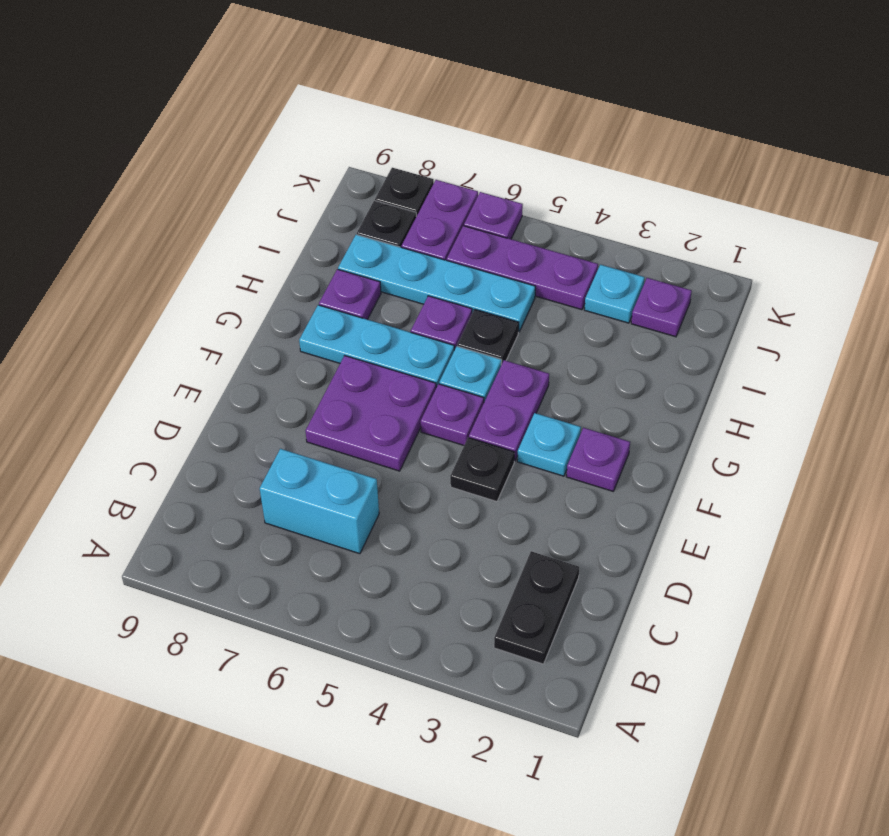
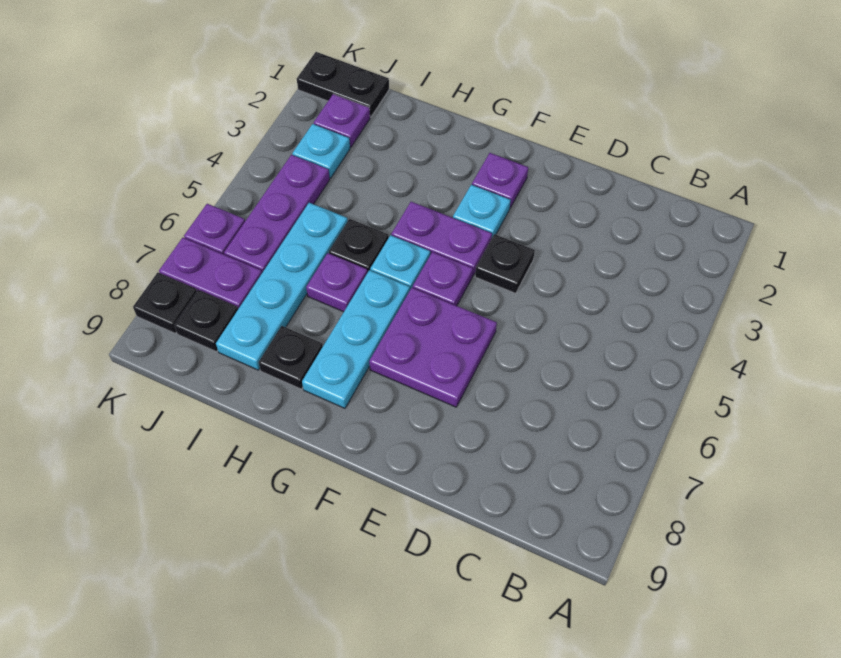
black 1x2 plate [494,551,579,664] -> black 1x2 plate moved to [297,52,389,117]
cyan 1x2 brick [260,449,379,554] -> none
purple 1x1 plate [319,269,381,319] -> black 1x1 plate [259,326,323,389]

